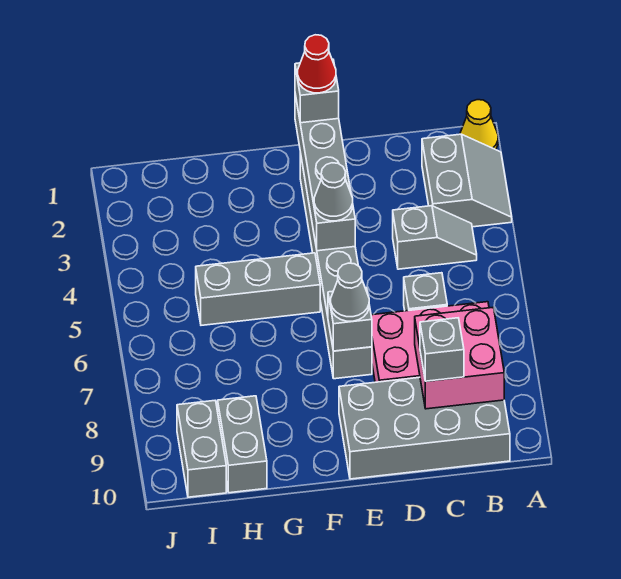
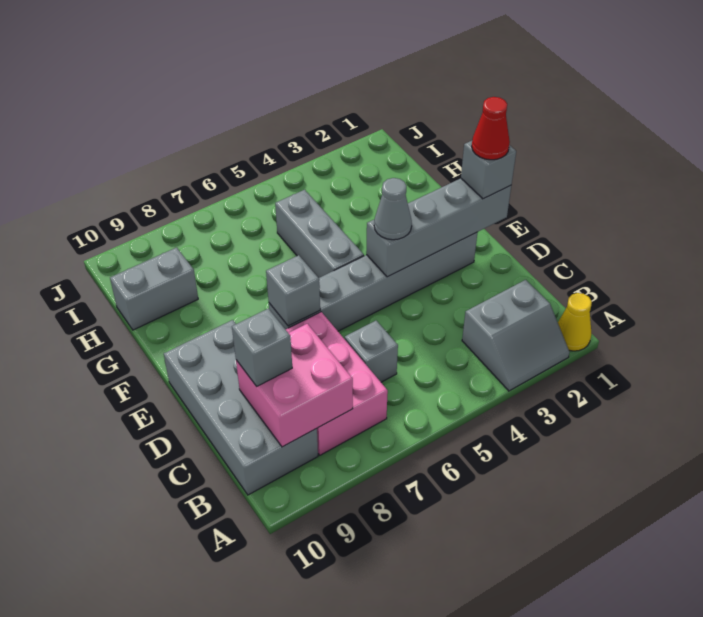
grey 1x2 slope [393,206,477,269] -> none
grey 1x1 cone [331,263,369,321] -> none
grey 1x2 brick [177,401,226,497] -> none

